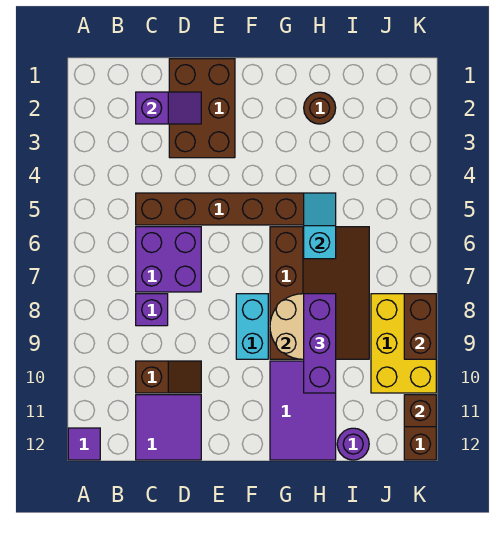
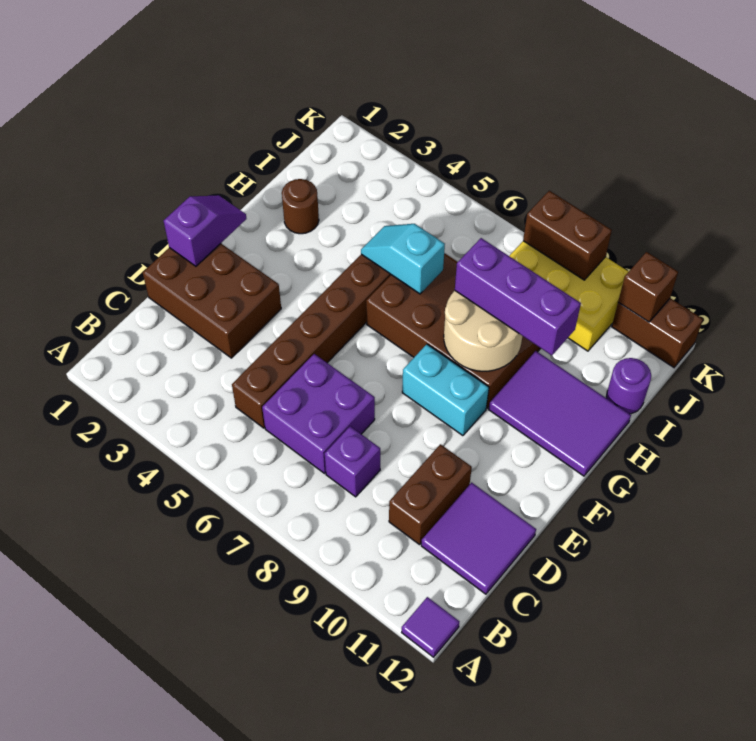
purple 1x2 slope [136,92,201,124] -> purple 1x2 slope moved to [164,195,246,266]
brown 1x2 slope [136,361,201,393] -> brown 1x2 brick [389,444,472,545]

